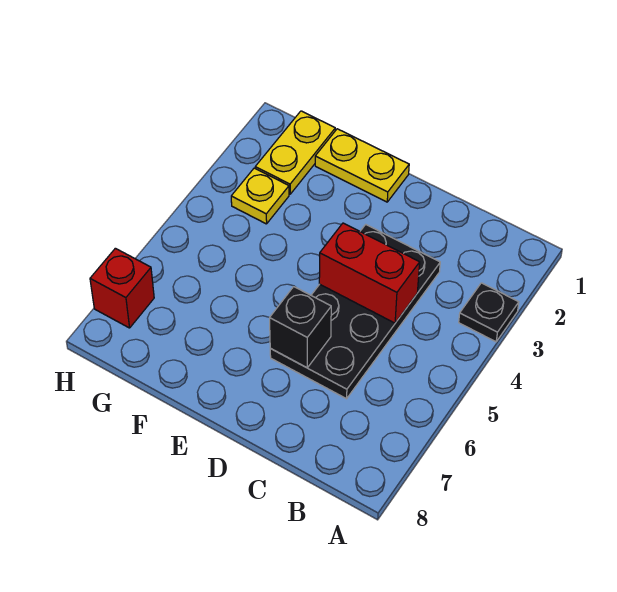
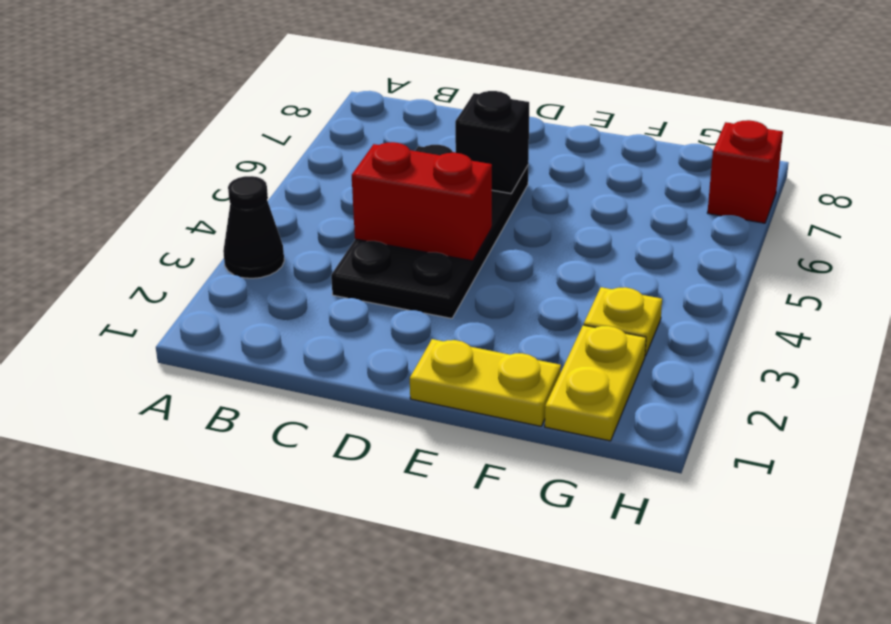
black 1x1 plate [459,283,519,342] -> black 1x1 cone [223,176,284,278]

